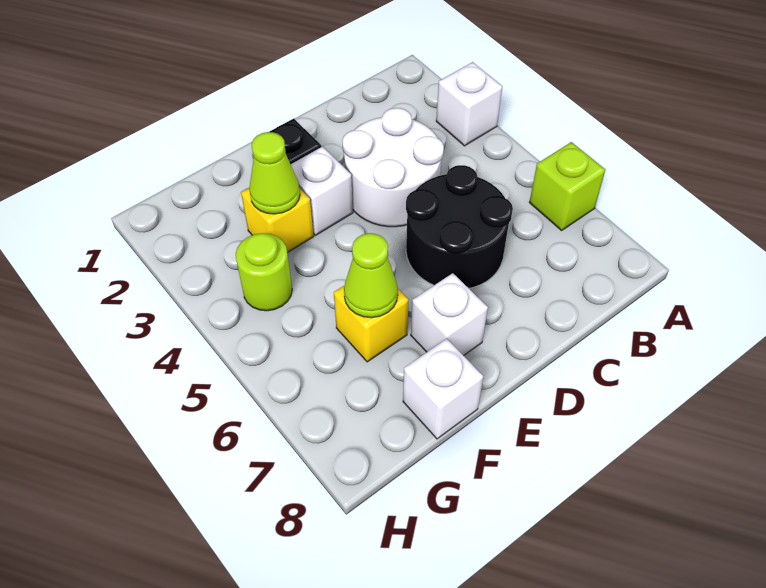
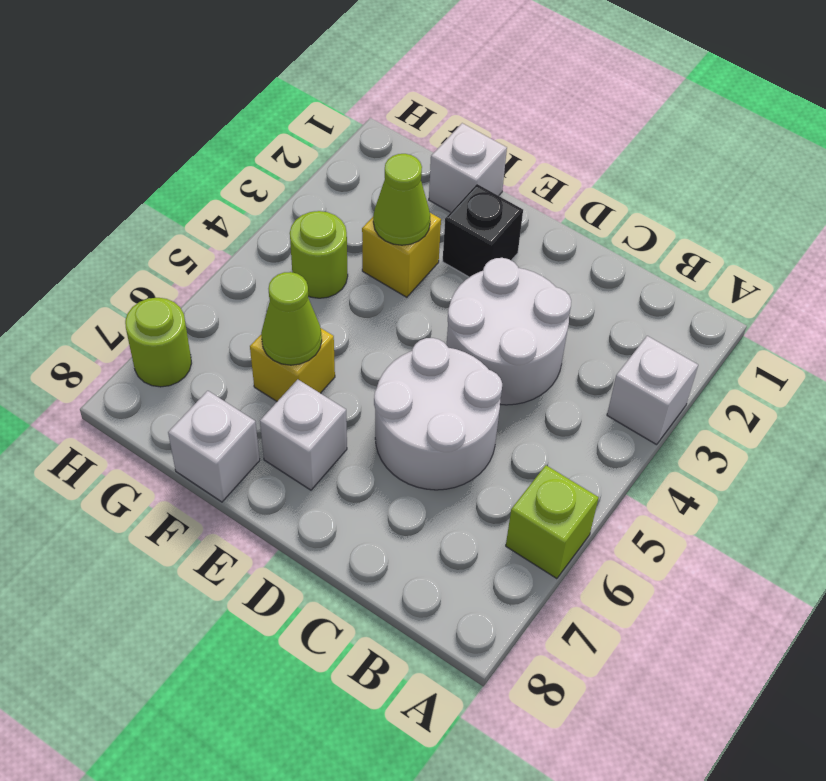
black 2x2 round brick [406,165,513,288] -> white 2x2 round brick [374,338,502,490]
white 1x1 brick [291,147,353,235] -> white 1x1 brick moved to [429,123,507,212]
none -> lime 1x1 round brick [125,298,191,387]

